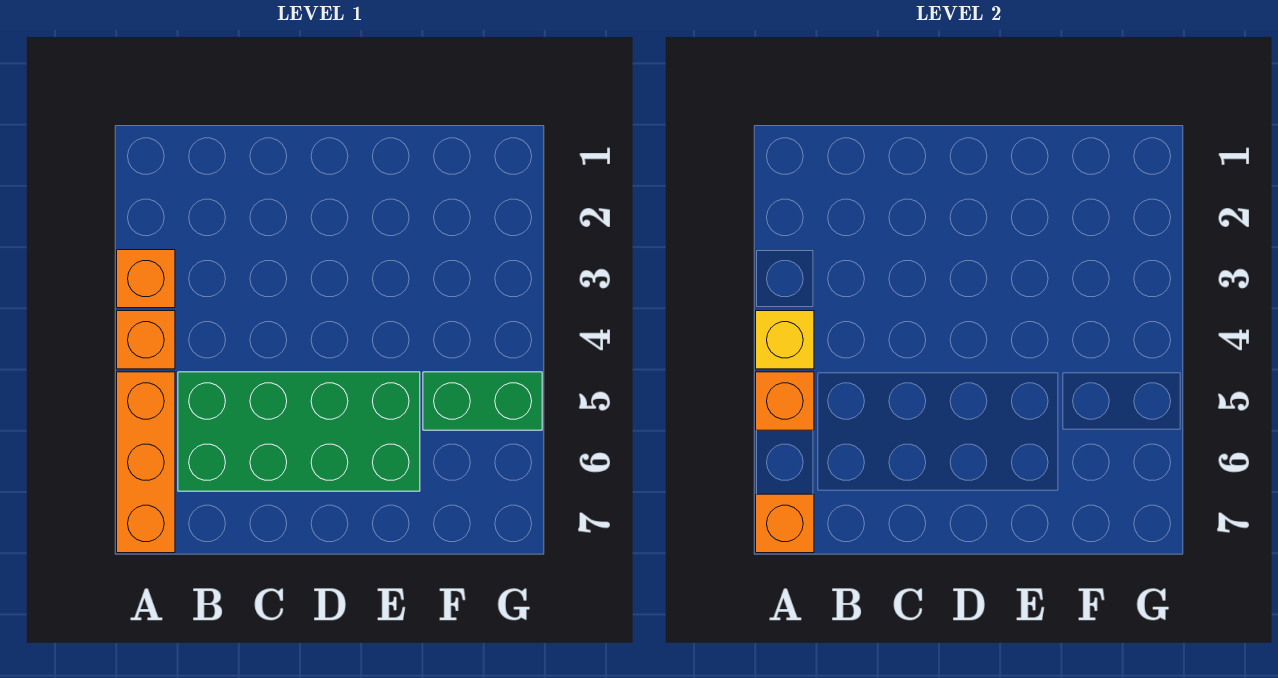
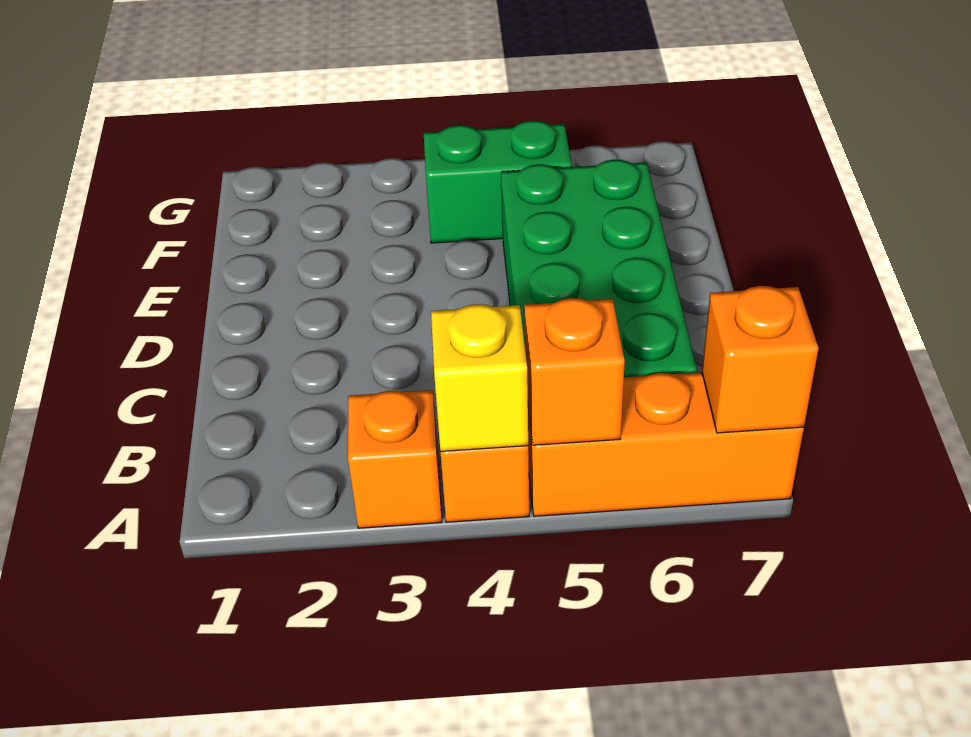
green 1x2 brick [423,372,542,430] -> green 1x2 brick turned to [424,121,572,243]

